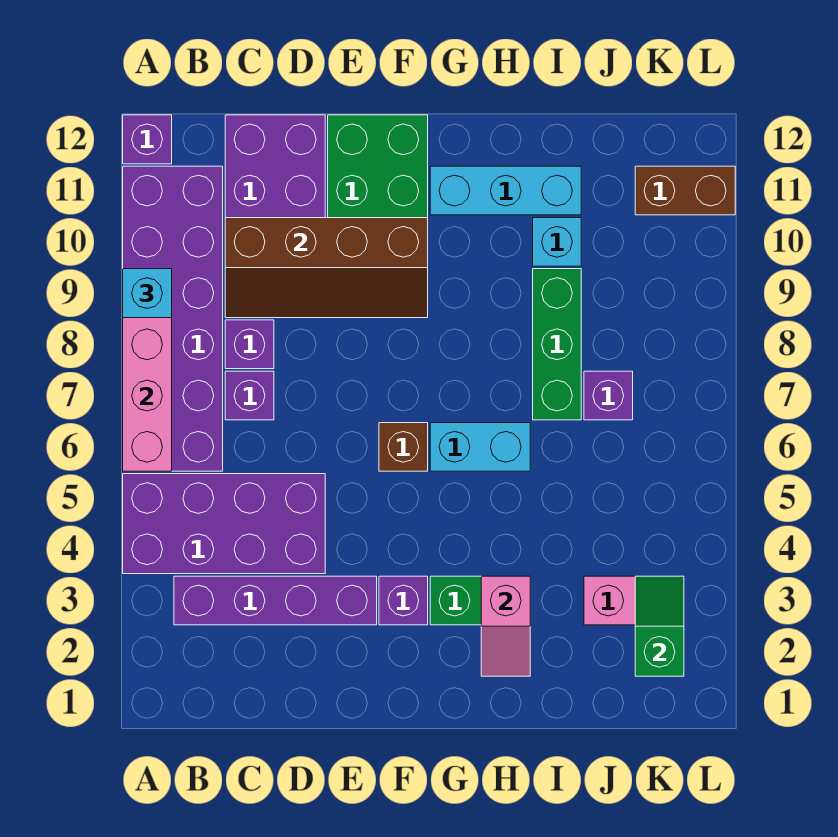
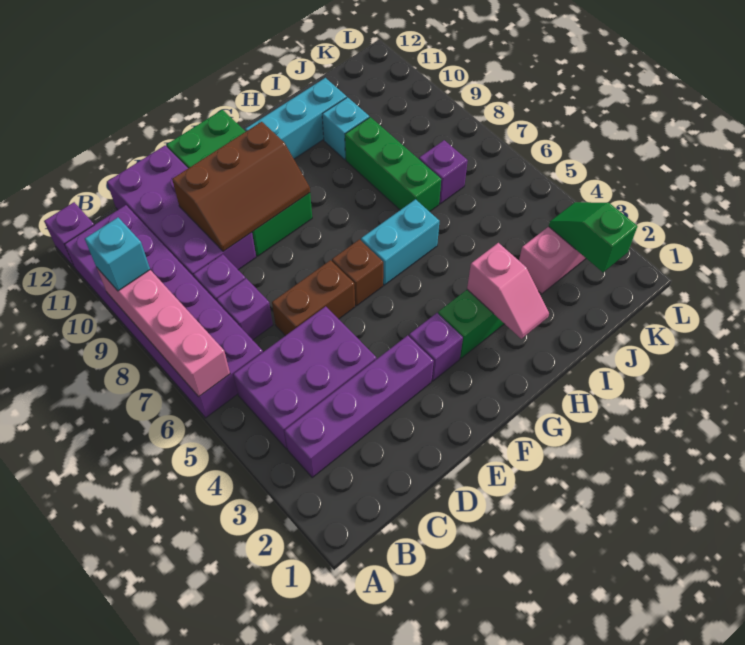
purple 2x4 brick [123,474,325,574] -> purple 2x3 brick [233,306,376,449]
brown 2x4 slope [225,218,428,318] -> brown 2x3 slope [172,122,310,252]
brown 1x2 brick [635,166,735,215] -> brown 1x2 brick moved to [272,260,355,336]

